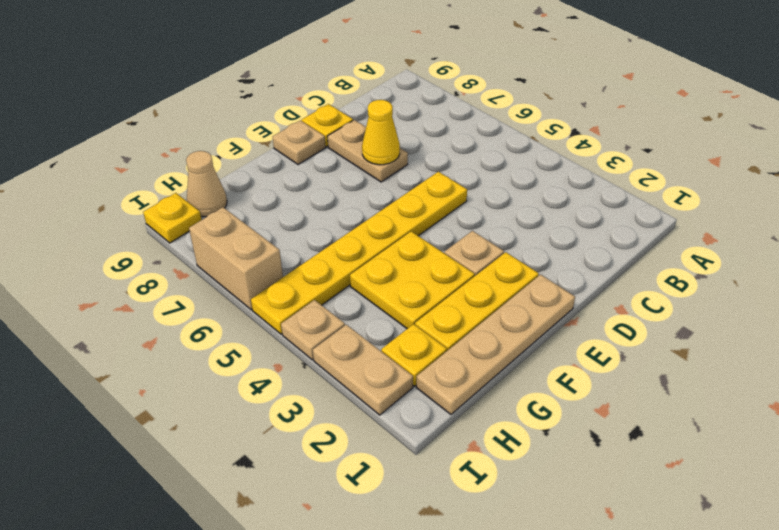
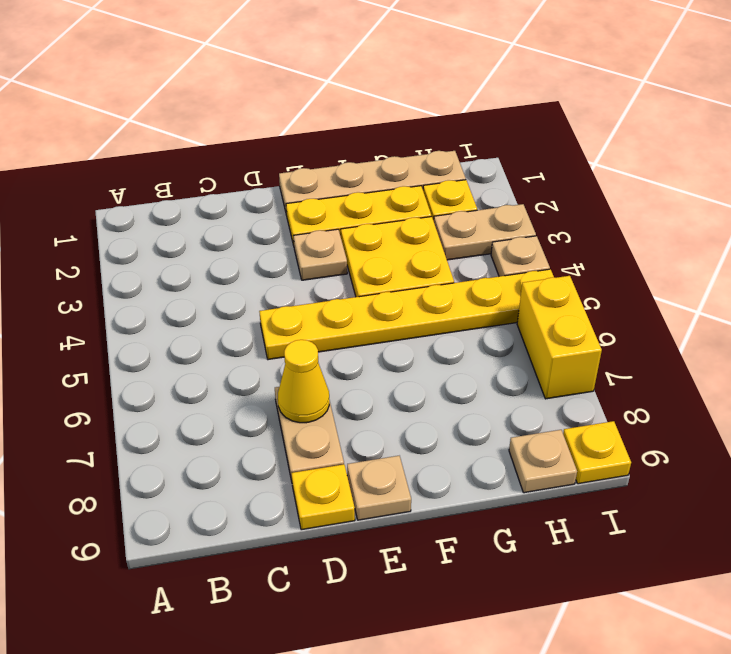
tan 1x1 cone [186,151,227,217] -> tan 1x1 plate [509,430,577,493]
tan 1x2 plate [313,325,413,415] -> tan 1x2 plate turned to [434,204,536,260]
tan 1x2 brick [189,207,283,310] -> yellow 1x2 brick [517,276,602,399]

